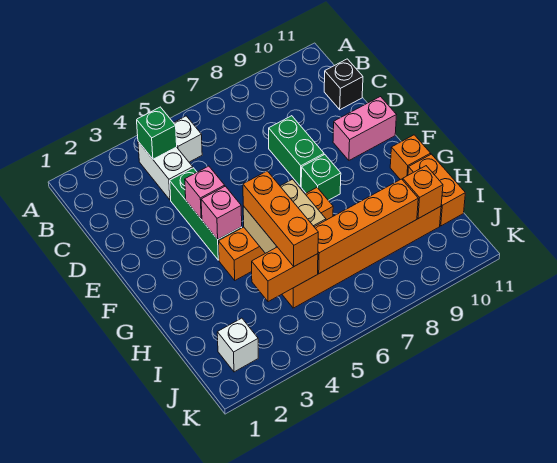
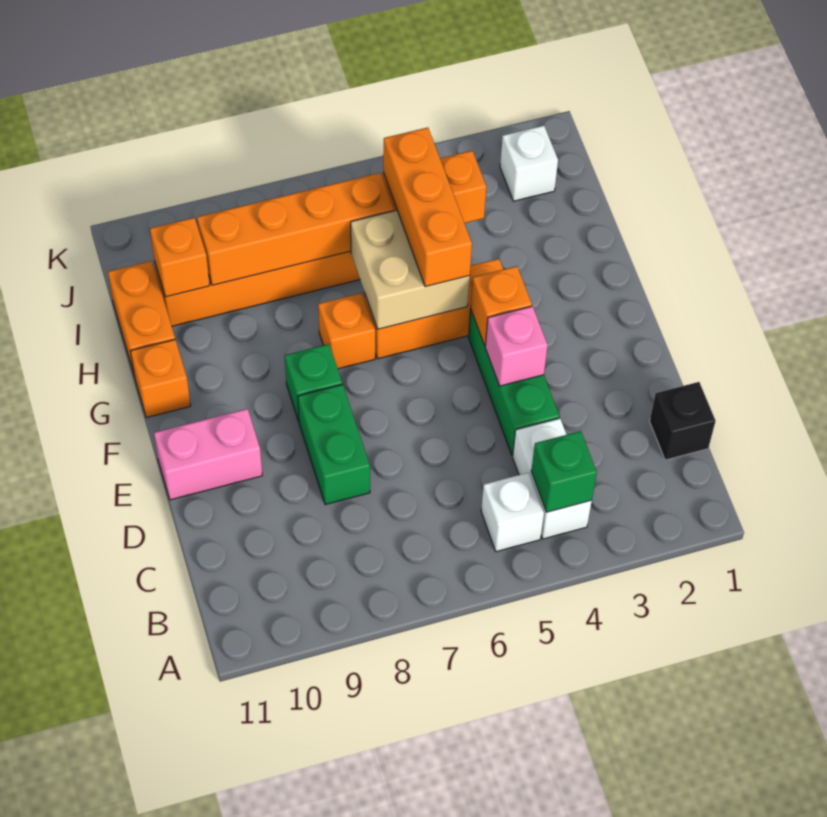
black 1x1 brick [324,59,363,110] -> black 1x1 brick moved to [650,382,716,460]
pink 1x1 brick [201,186,242,239] -> orange 1x1 brick [471,266,532,345]

